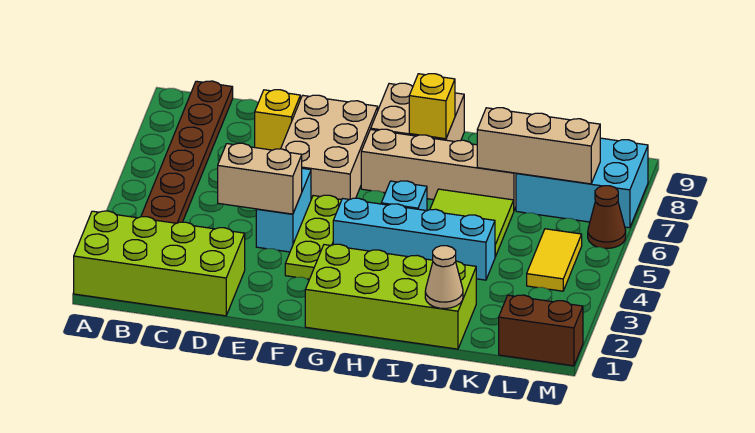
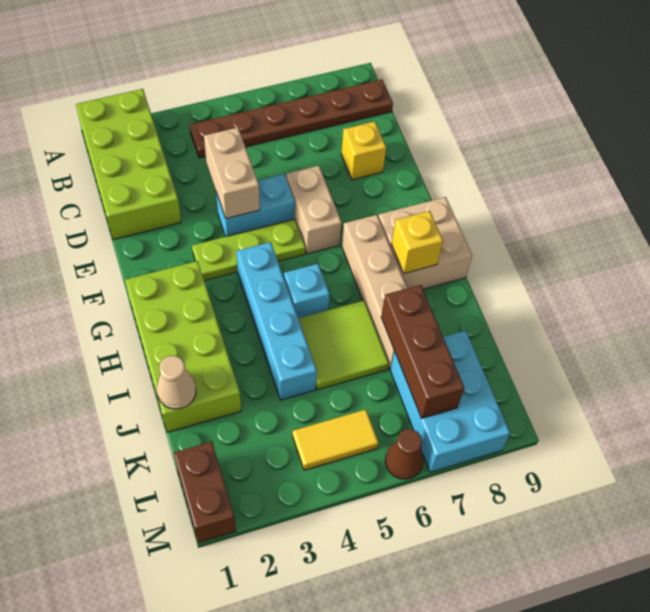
tan 2x3 brick [281,95,378,200] -> tan 1x2 brick [286,166,342,254]
tan 1x3 brick [477,108,600,184] -> brown 1x3 brick [381,285,464,418]

